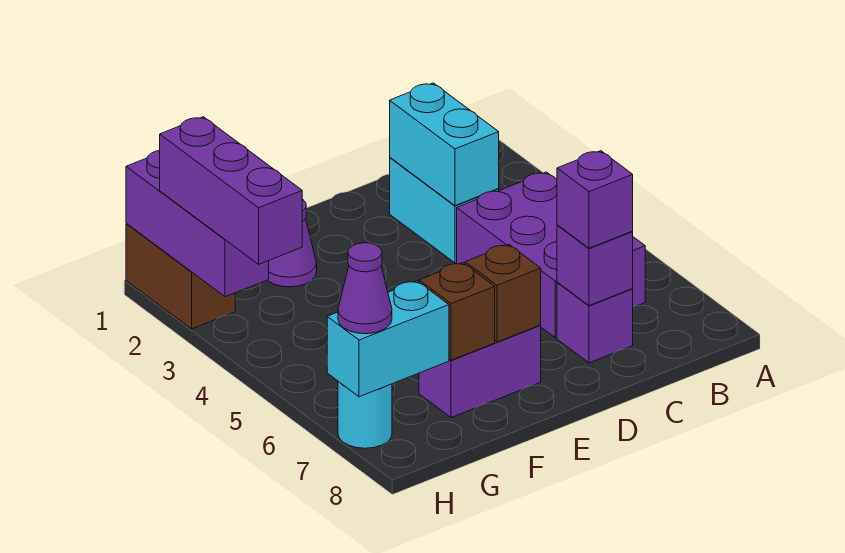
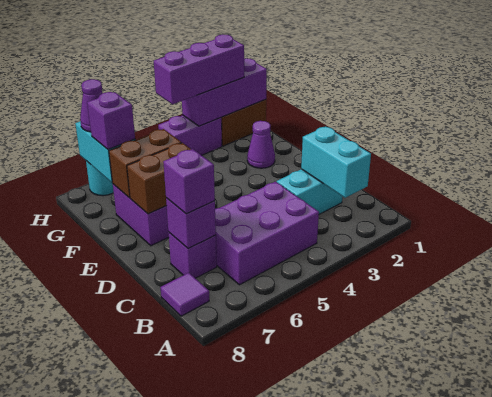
none -> purple 1x1 tile [160,273,209,316]
cyan 1x2 brick [390,83,499,206] -> cyan 1x2 brick turned to [301,126,371,198]
brown 1x1 brick [465,244,541,342] -> brown 1x2 brick [127,143,191,214]
brown 1x1 brick [419,263,495,360] -> brown 1x2 brick [109,129,181,198]
none -> purple 1x1 brick [87,92,135,150]
none -> purple 1x2 brick [158,115,222,155]

